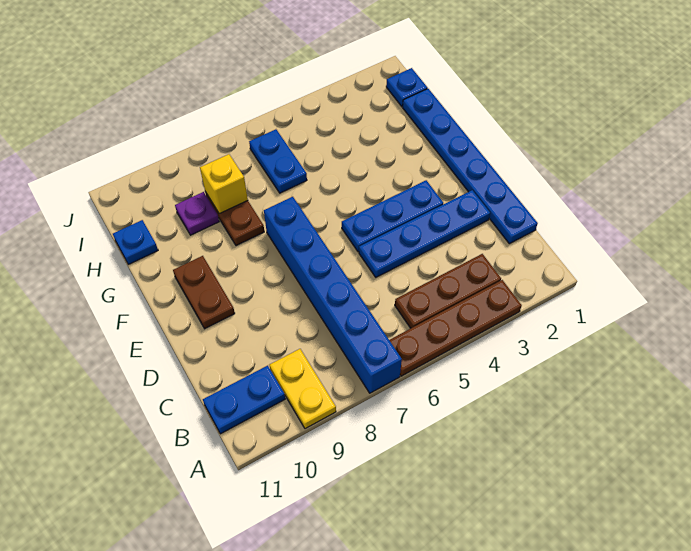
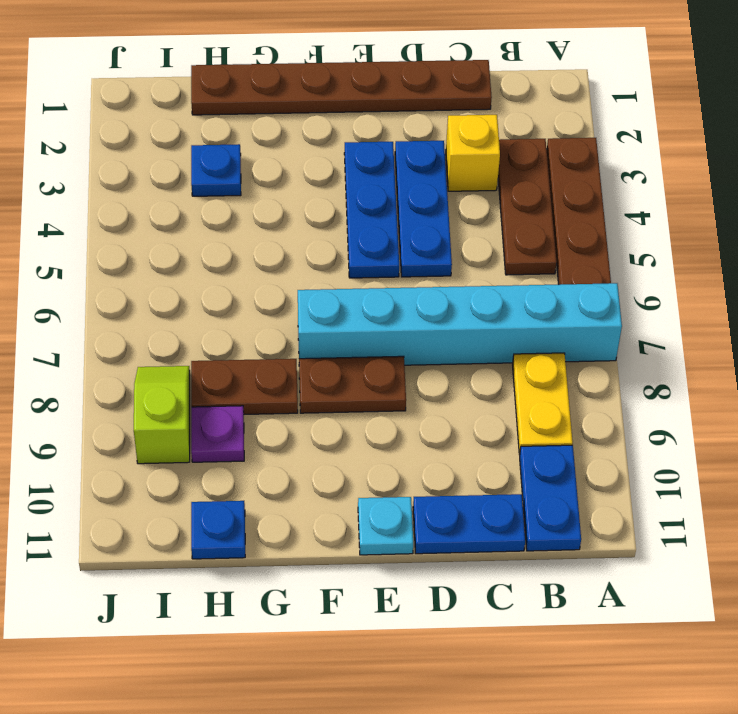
blue 1x6 brick [264,197,402,393] -> cyan 1x6 brick [298,283,622,365]
yellow 1x2 plate [270,349,336,429] -> yellow 1x2 plate turned to [513,353,573,455]
blue 1x6 plate [403,89,538,244] -> brown 1x6 plate [191,60,492,115]
blue 1x4 plate [359,190,490,277] -> blue 1x3 plate [395,141,452,277]
brown 1x2 plate [173,256,235,329] -> brown 1x2 plate moved to [299,356,406,413]
none -> cyan 1x1 plate [358,497,413,555]
blue 1x2 plate [249,129,307,193] -> blue 1x2 plate moved to [413,494,525,554]
yellow 1x1 brick [200,154,248,214] -> yellow 1x1 brick moved to [446,115,500,191]
blue 1x1 plate [386,68,427,107] -> blue 1x1 plate moved to [191,144,241,196]
none -> lime 1x2 slope [134,366,190,464]

